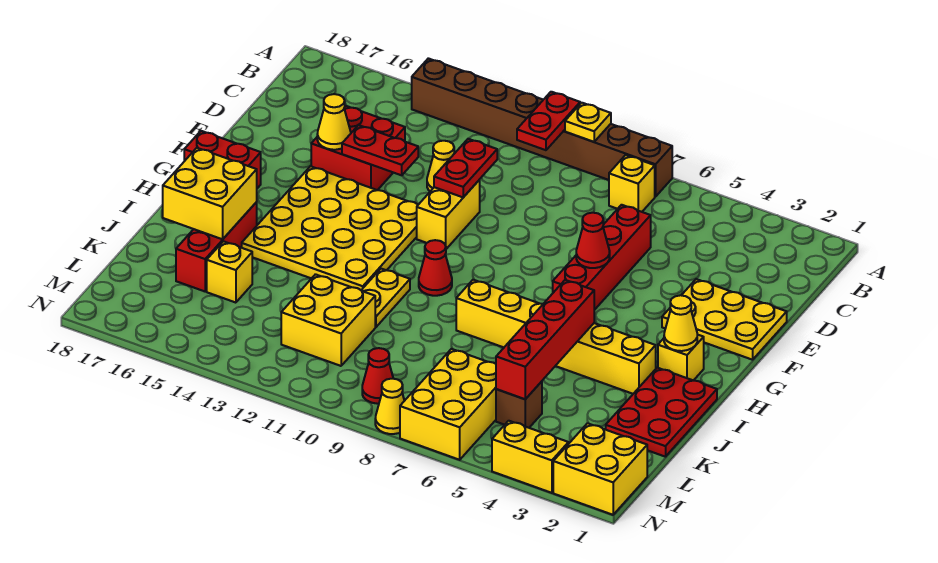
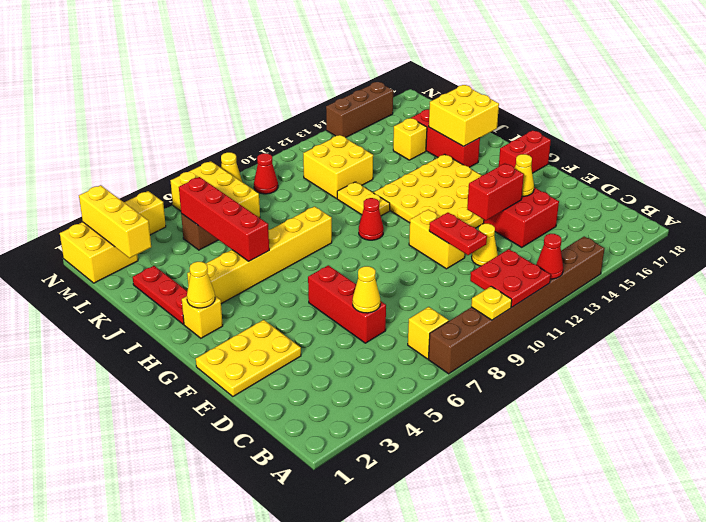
red 1x2 plate [517,92,580,150] -> red 2x2 plate [470,249,551,307]
red 1x4 brick [553,205,651,310] -> red 1x3 brick [308,265,386,343]
none -> yellow 1x1 cone [353,266,380,313]
red 1x2 plate [342,125,418,175] -> red 1x2 brick [467,163,524,221]
red 1x1 cone [576,213,610,268] -> red 1x1 cone moved to [536,234,563,279]
red 2x3 plate [606,368,717,457] -> red 1x3 plate [133,266,187,324]
none -> yellow 1x3 brick [79,185,151,258]
none -> brown 1x3 brick [326,82,393,138]

